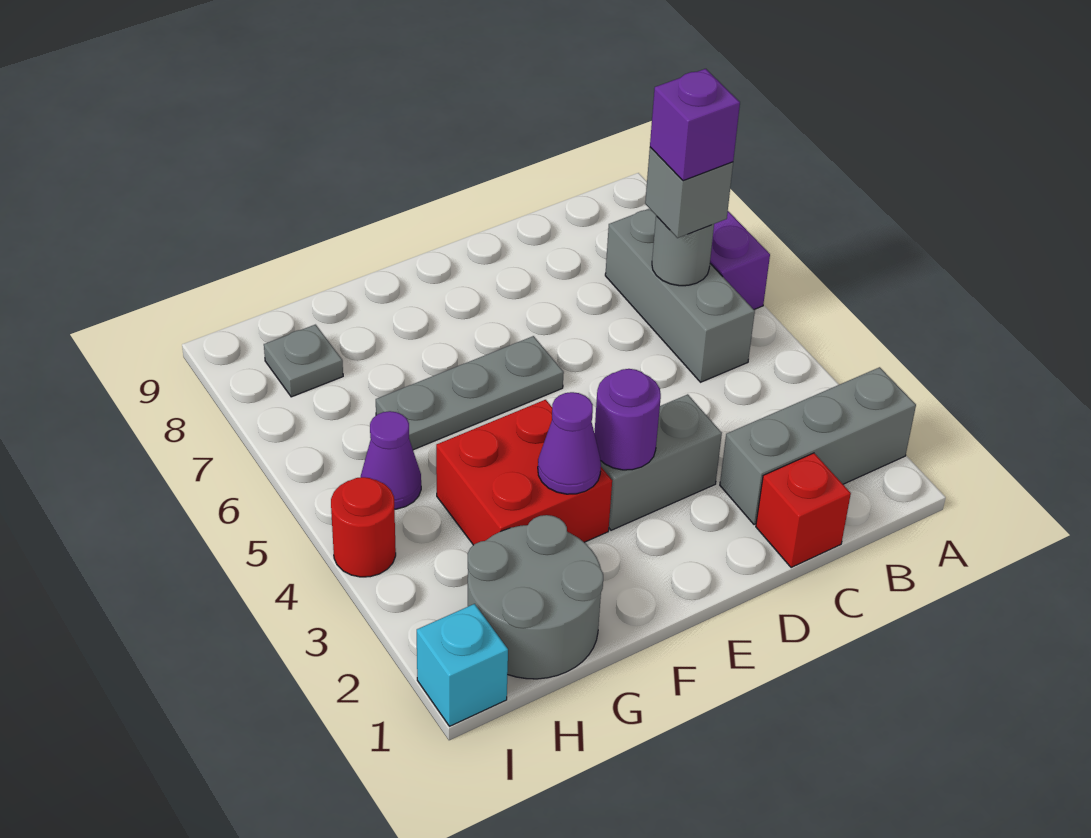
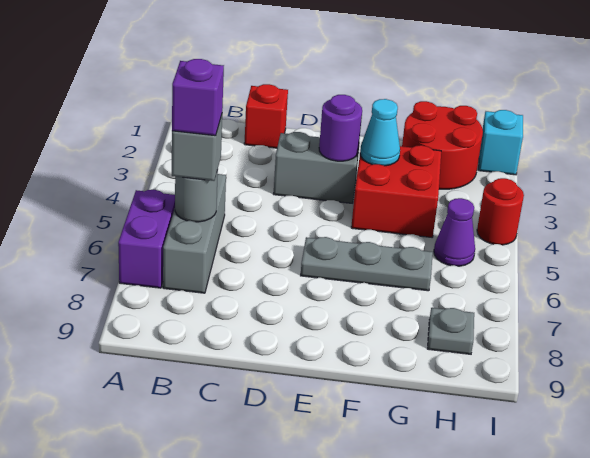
grey 1x3 brick [720,367,916,525] -> none
purple 1x1 cone [538,392,601,494] -> cyan 1x1 cone [360,99,400,166]
grey 2x2 round brick [468,515,603,679] -> red 2x2 round brick [402,101,483,189]

